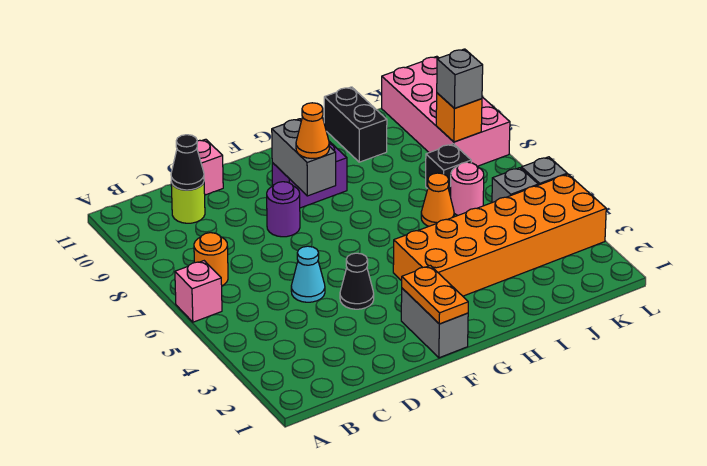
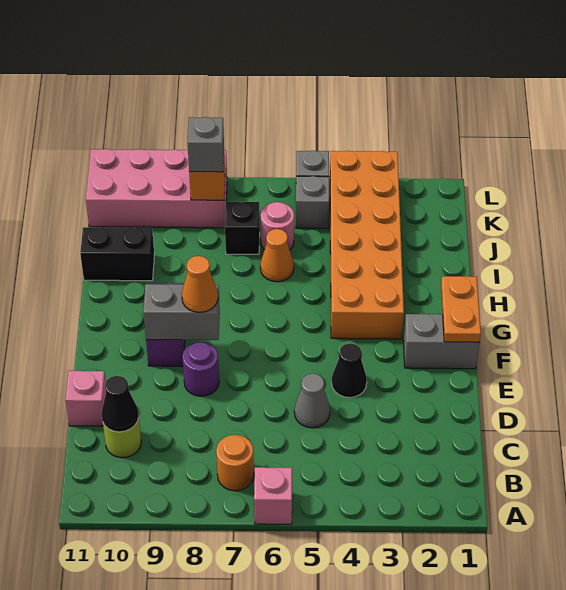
cyan 1x1 cone [291,246,325,302] -> grey 1x1 cone [294,373,330,428]
orange 1x2 plate [402,266,468,324] -> orange 1x2 plate turned to [441,276,481,342]

